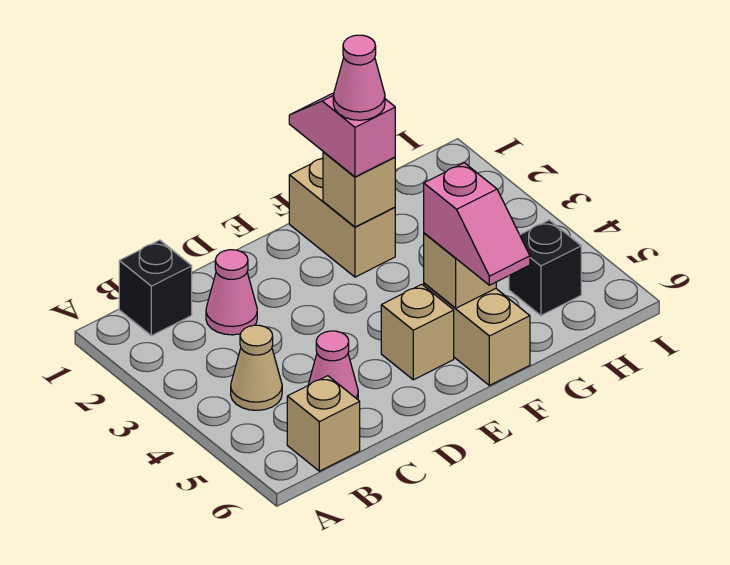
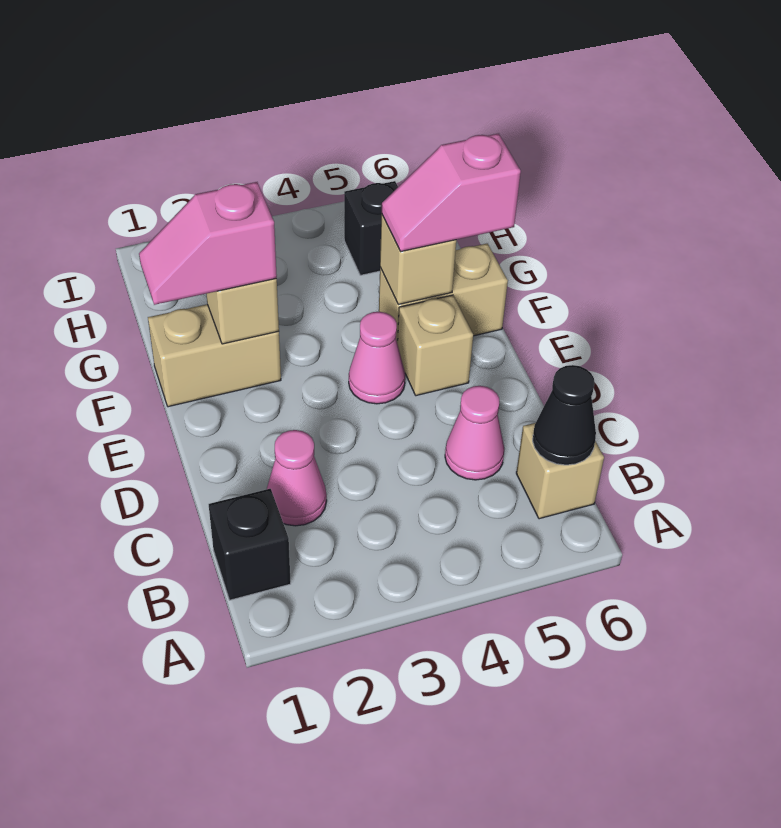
tan 1x1 cone [231,325,282,410] -> none
none -> black 1x1 cone [533,365,596,465]
pink 1x1 cone [333,35,385,120] -> pink 1x1 cone moved to [349,312,405,404]
pink 1x2 slope [424,163,530,285] -> pink 1x2 slope turned to [382,134,521,251]

